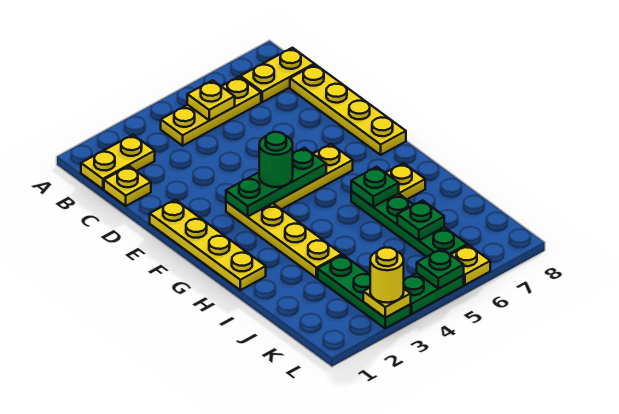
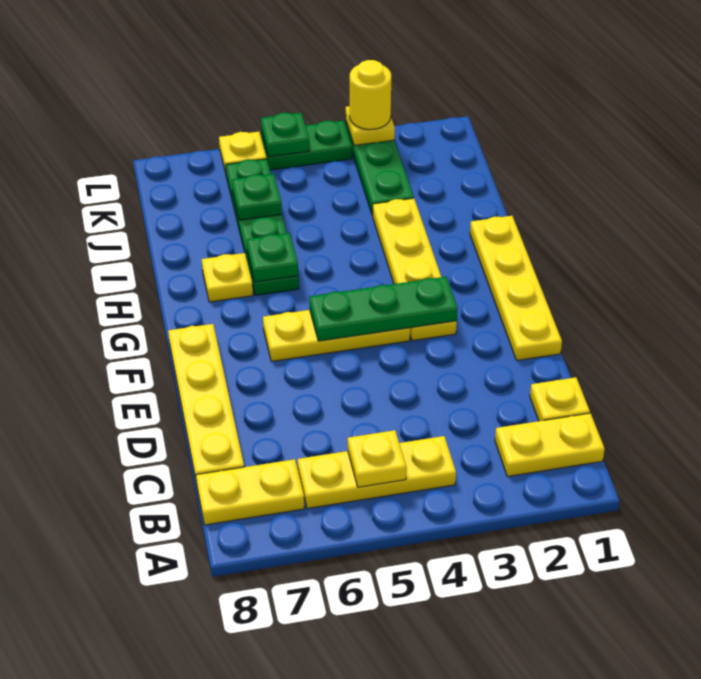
green 1x1 round brick [259,132,293,187] -> none

